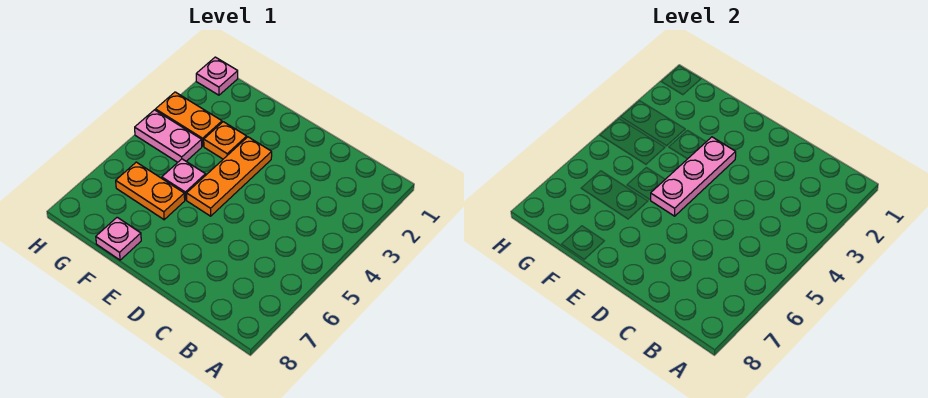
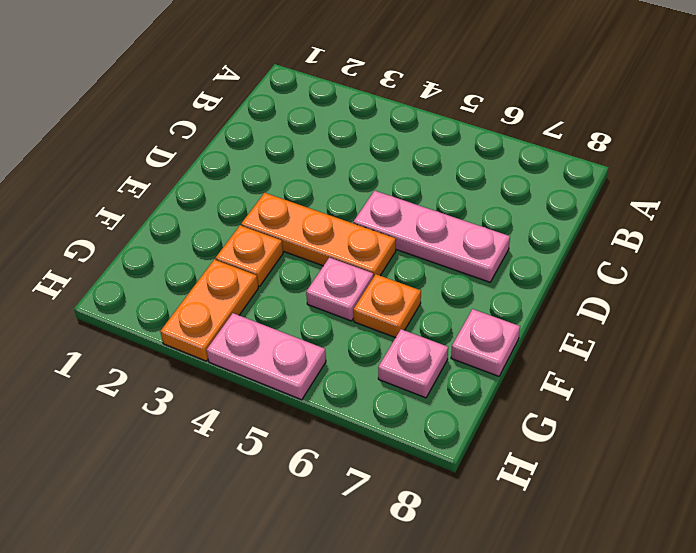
pink 1x3 plate [651,137,736,216] -> pink 1x3 plate moved to [353,191,510,282]
orange 1x2 plate [116,162,185,220] -> orange 1x1 plate [353,274,421,338]
pink 1x2 plate [135,110,202,162] -> pink 1x2 plate turned to [207,313,326,400]
pink 1x1 plate [196,57,238,95] -> pink 1x1 plate moved to [378,329,448,398]

